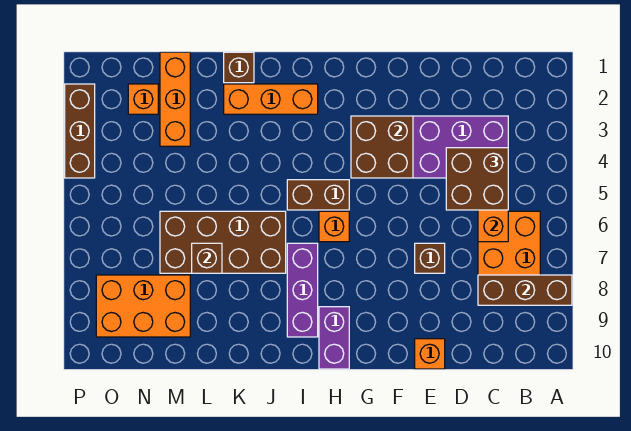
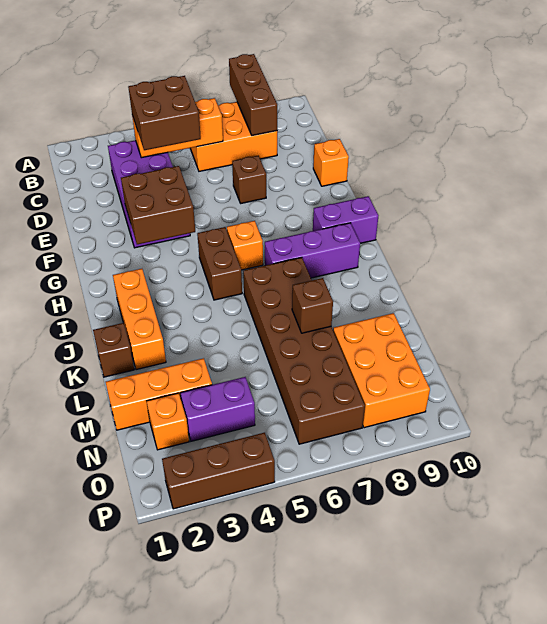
brown 2x4 brick [160,211,286,273] -> brown 2x6 brick [243,257,365,444]
none -> purple 1x2 brick [181,377,255,441]

